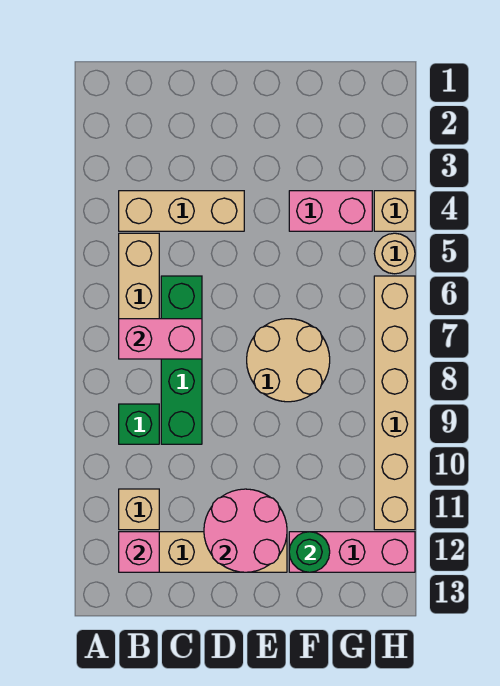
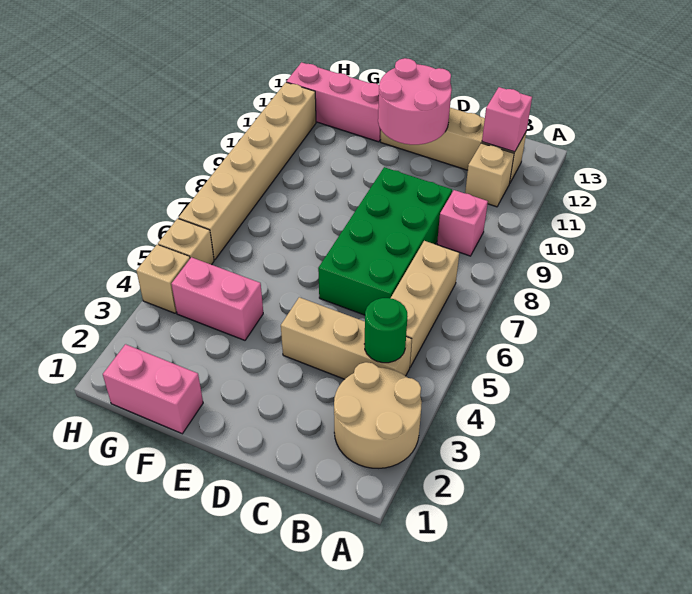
pink 1x2 brick [119,319,202,359] -> pink 1x2 brick moved to [103,344,203,434]
green 1x1 brick [119,404,159,444] -> pink 1x1 brick [437,190,488,256]
green 1x4 brick [161,276,202,444] -> green 2x4 brick [318,167,452,315]
tan 2x2 round brick [247,319,330,402] -> tan 2x2 round brick moved to [334,362,422,468]
green 1x1 round brick [289,532,330,572] -> green 1x1 round brick moved to [365,298,407,363]
tan 1x1 round brick [374,233,415,274] -> tan 1x1 brick [158,219,214,265]

